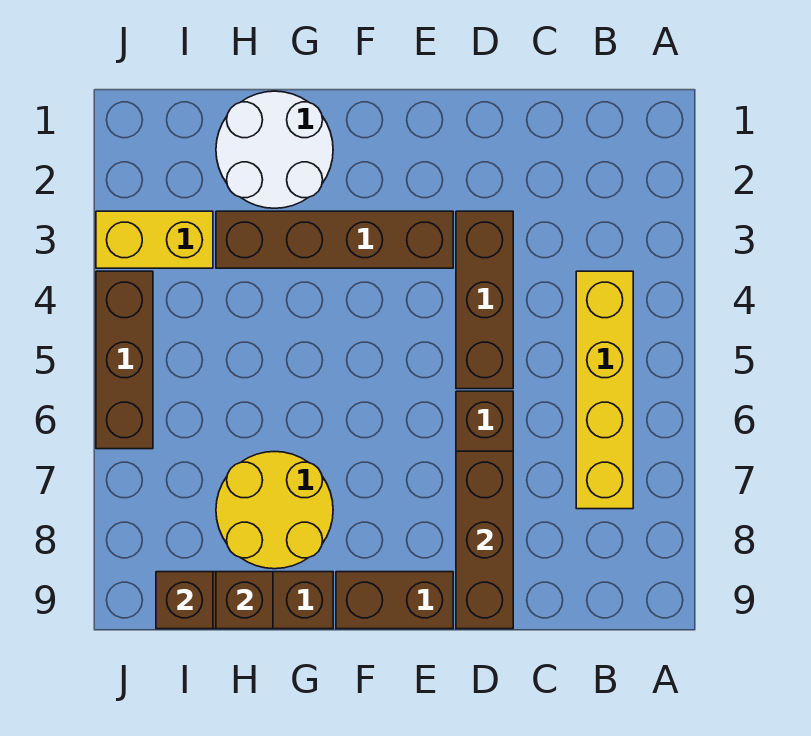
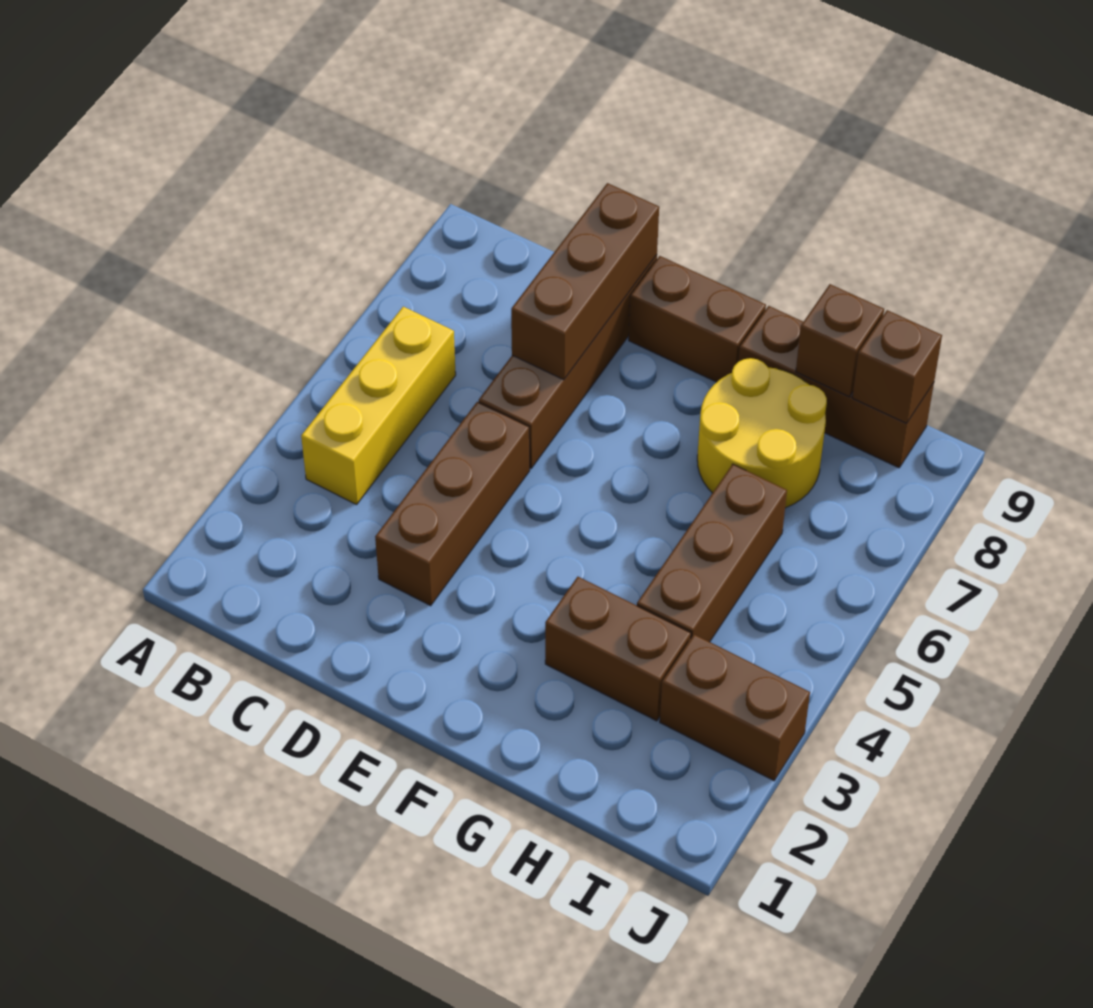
yellow 1x4 brick [576,271,633,509] -> yellow 1x3 brick [301,307,456,505]
brown 1x4 brick [216,211,453,268] -> brown 1x2 brick [545,577,691,721]
white 2x2 round brick [216,91,333,208] -> none
yellow 1x2 brick [96,211,213,268] -> brown 1x2 brick [660,634,810,781]
brown 1x3 brick [96,271,153,449] -> brown 1x3 brick moved to [637,464,787,642]

